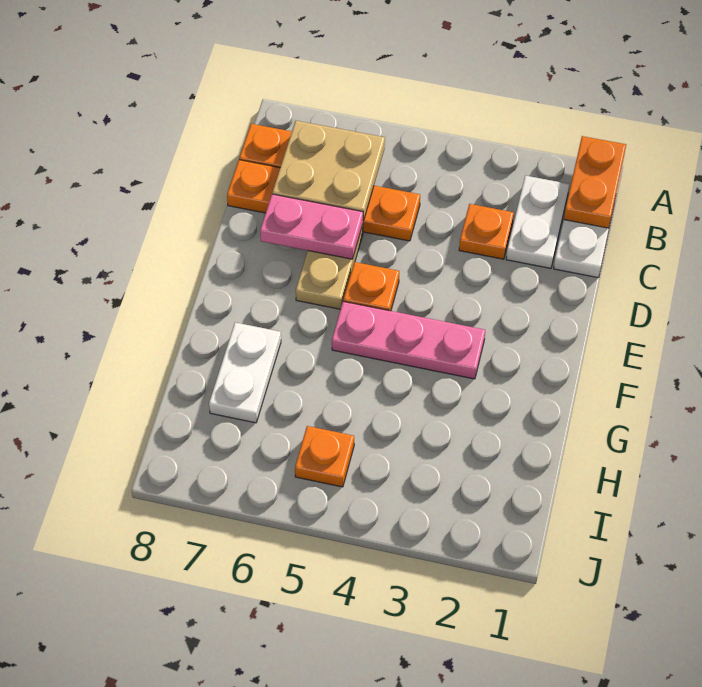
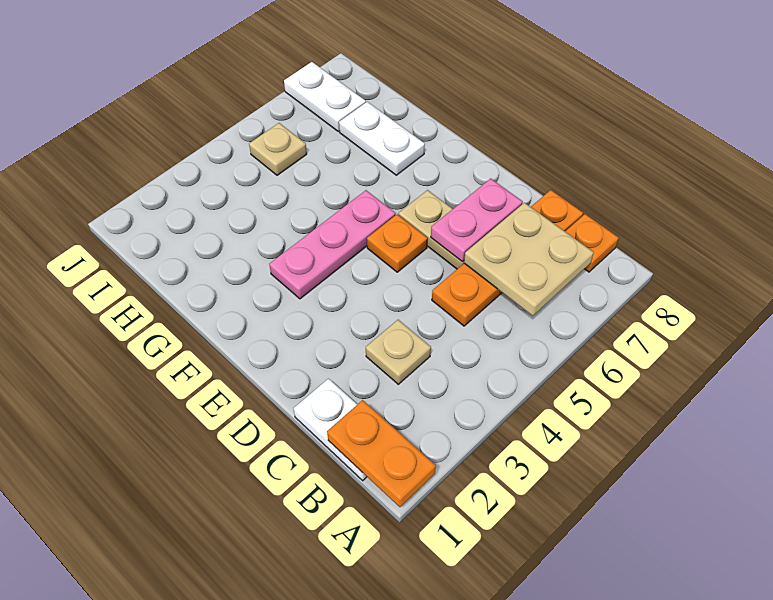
white 1x2 plate [506,176,569,268] -> white 1x2 plate moved to [284,62,366,131]
orange 1x1 plate [459,204,514,259] -> tan 1x1 plate [366,320,431,384]
orange 1x1 plate [295,426,354,487] -> tan 1x1 plate [249,123,307,175]

